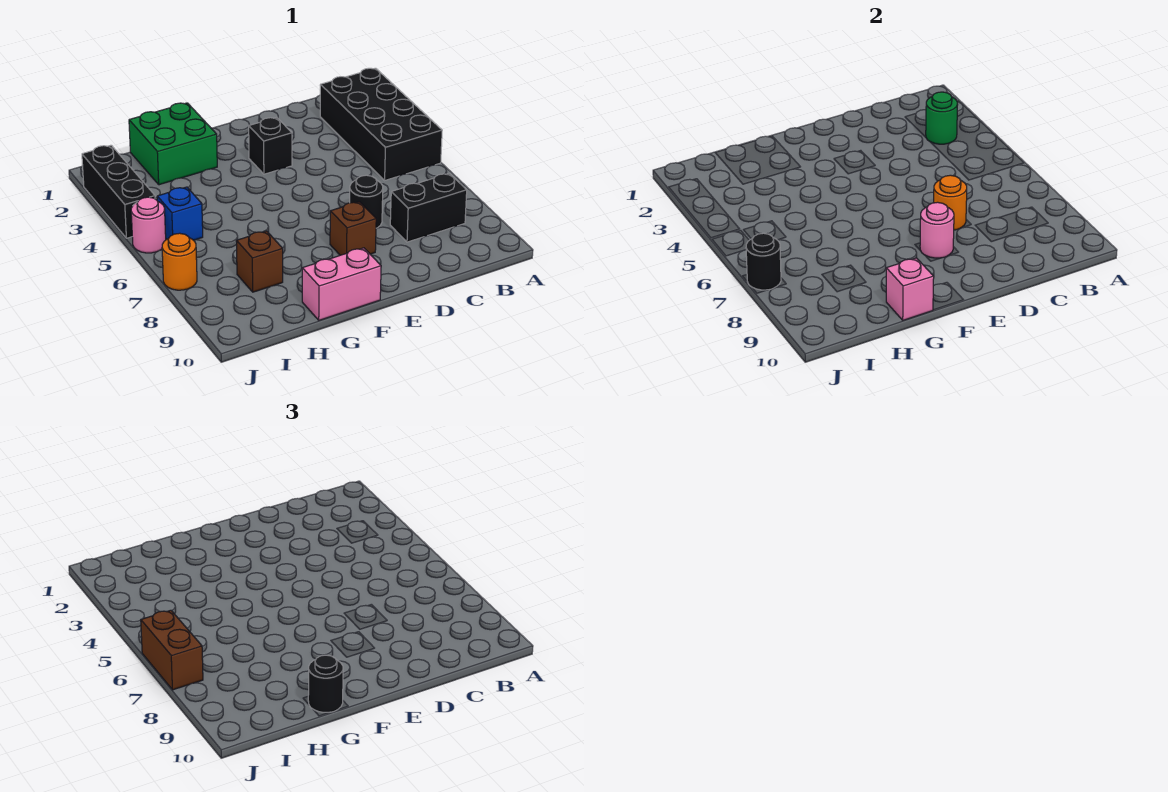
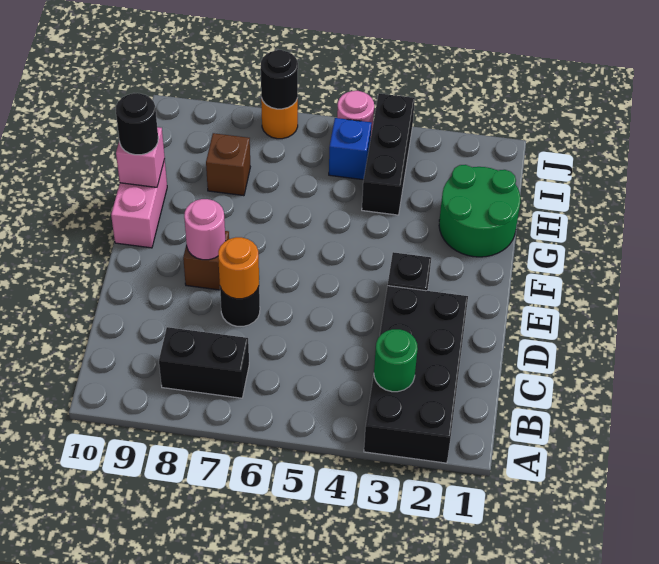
black 2x4 brick [320,68,442,180] -> black 2x4 brick turned to [364,286,468,463]
black 1x2 brick [390,173,467,242] -> black 1x2 brick turned to [159,327,249,398]
green 2x2 brick [129,103,217,185] -> green 2x2 round brick [439,165,521,257]
black 1x3 brick [82,145,155,238] -> black 1x3 brick turned to [362,93,415,215]
brown 1x2 brick [141,610,203,690] -> none

